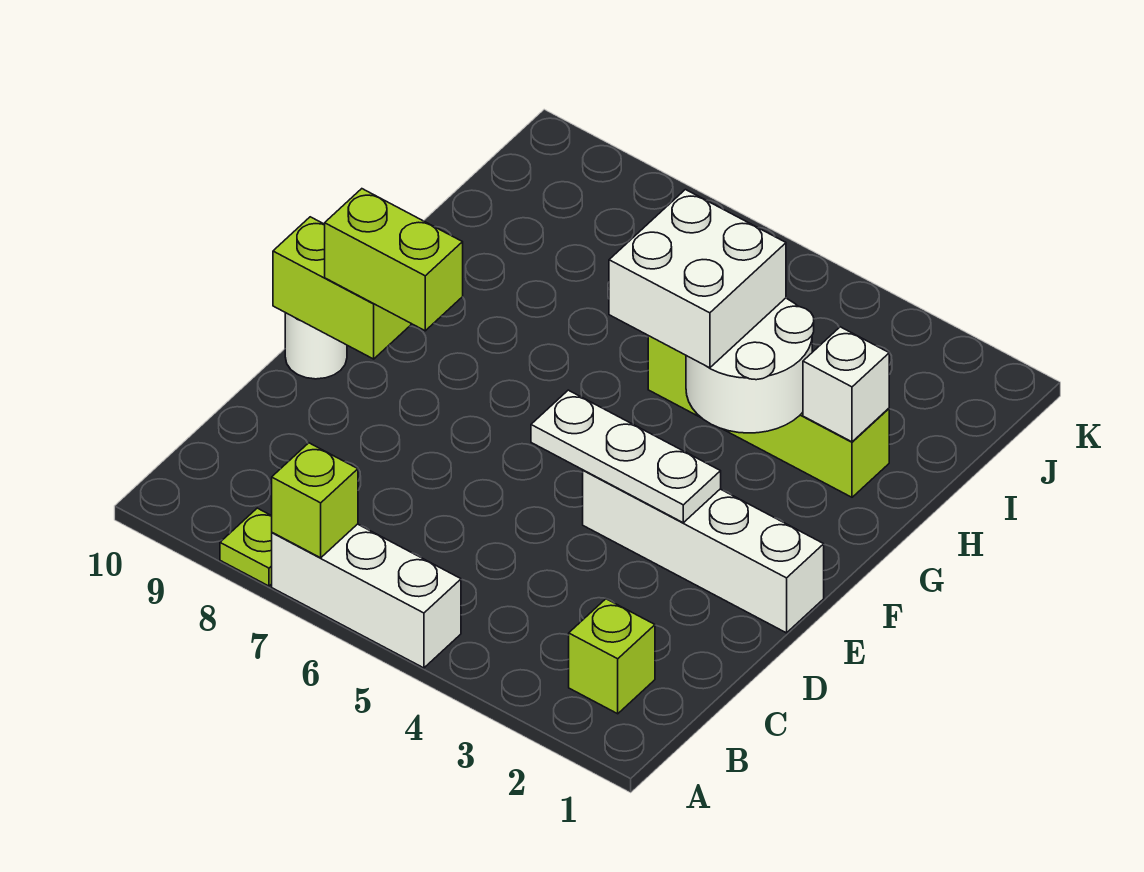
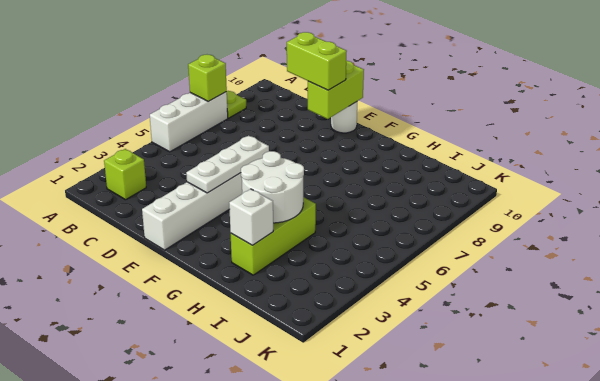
lime 1x2 brick [325,189,463,331] -> lime 1x2 brick turned to [287,32,347,90]
white 2x2 brick [609,190,786,368] -> none
lime 1x4 brick [648,336,889,497] -> lime 1x3 brick [231,197,316,275]

